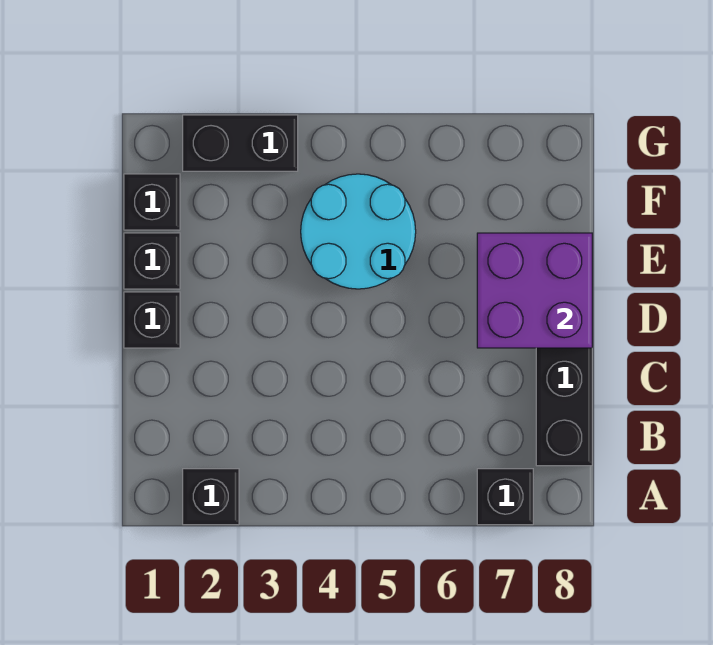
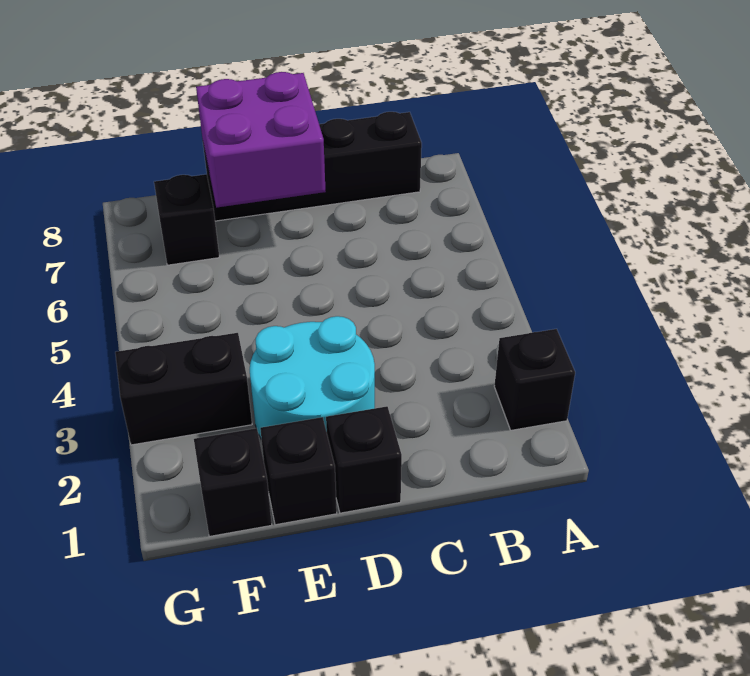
black 1x1 brick [477,469,533,525] -> black 1x1 brick moved to [154,174,219,265]
cyan 2x2 round brick [301,174,416,289] -> cyan 2x2 round brick moved to [250,316,375,438]
black 1x2 brick [183,115,298,171] -> black 1x2 brick turned to [115,333,252,445]

